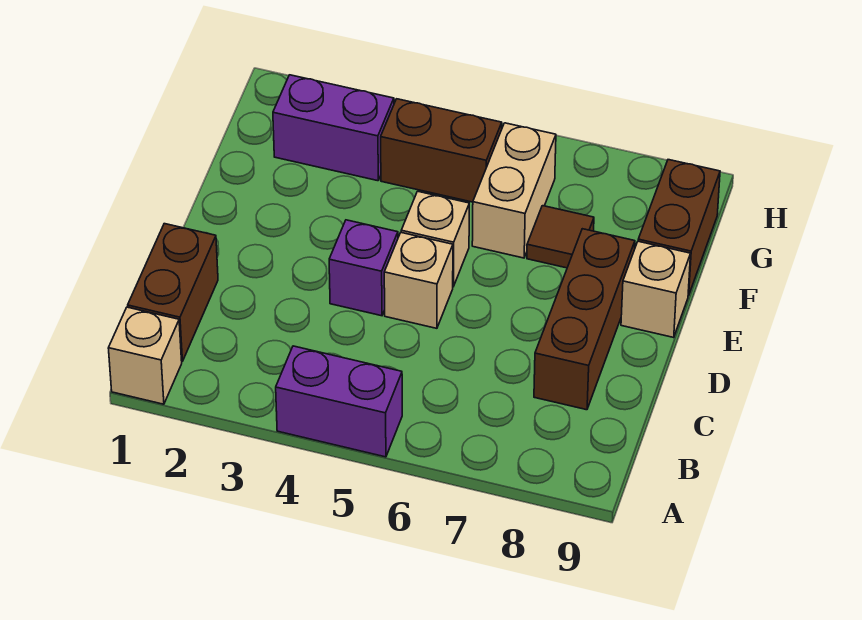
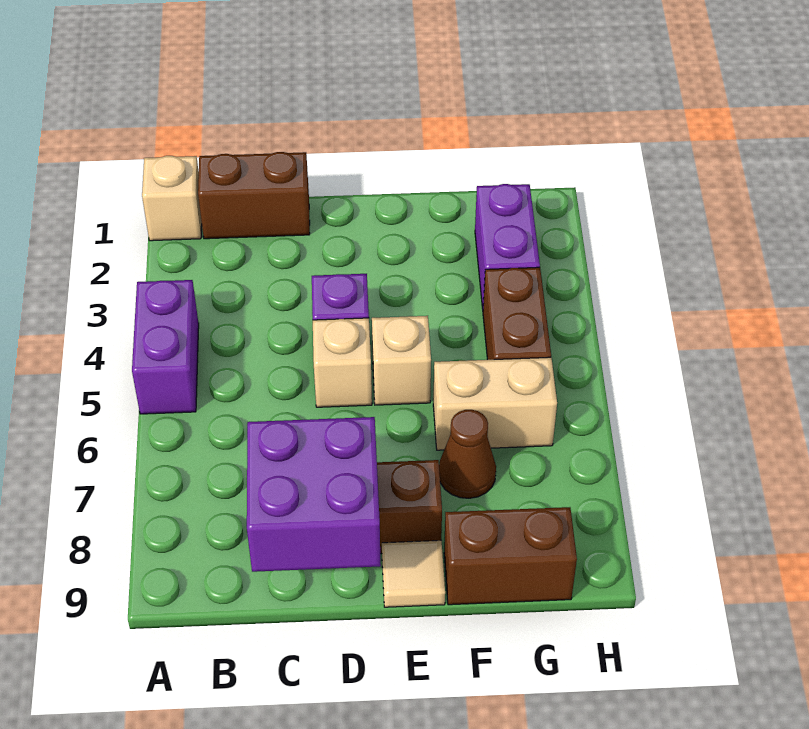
none -> purple 2x2 brick [247,417,381,572]
tan 1x1 brick [621,241,691,337] -> tan 1x1 tile [382,540,445,607]
brown 1x1 tile [527,206,594,268] -> brown 1x1 cone [439,410,496,498]

